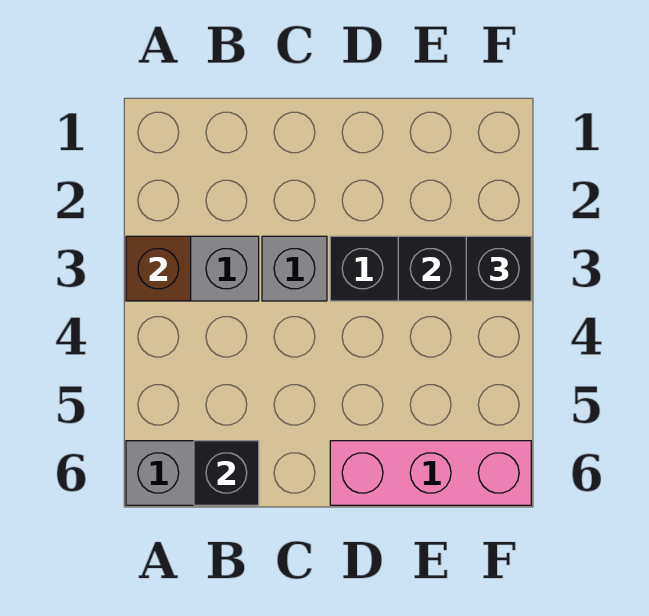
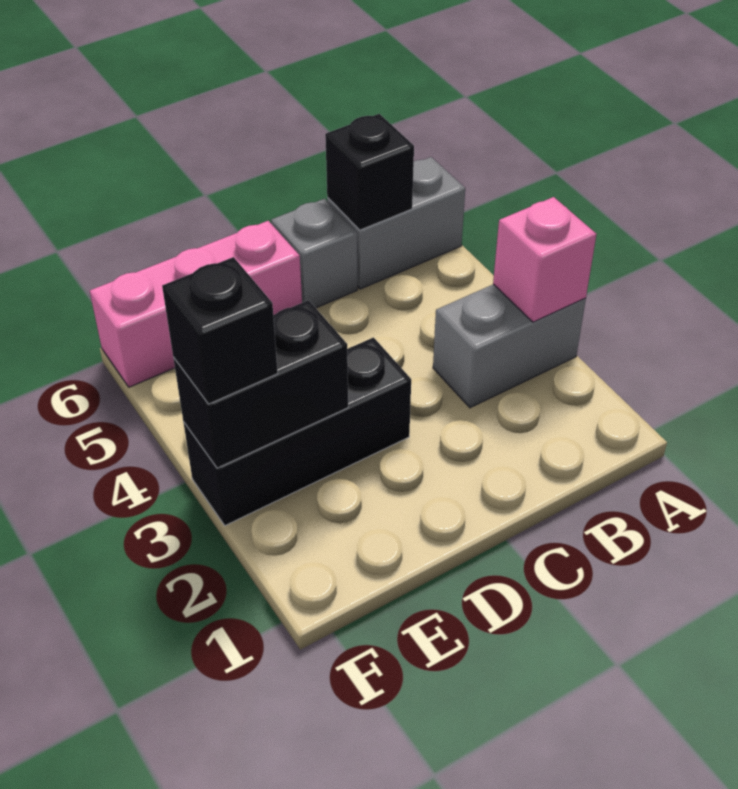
brown 1x1 brick [126,236,191,301] -> pink 1x1 brick [493,197,596,322]
grey 1x1 brick [262,236,327,301] -> grey 1x1 brick moved to [271,199,357,308]

